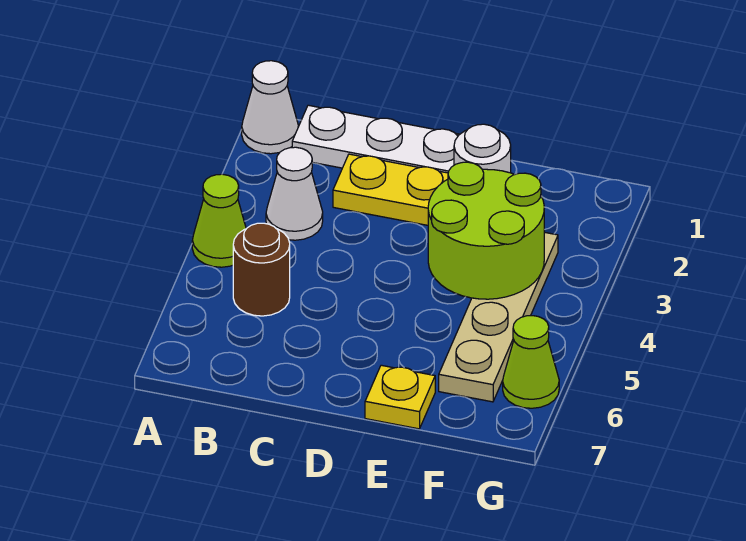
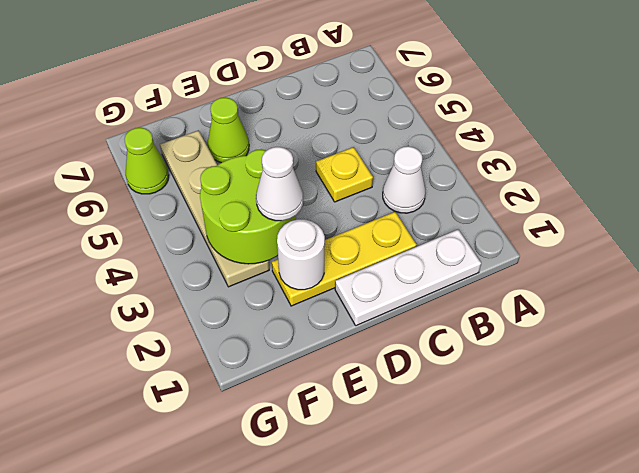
white 1x1 cone [242,61,298,154] -> white 1x1 cone moved to [256,147,303,221]
lime 1x1 cone [192,174,246,267] -> lime 1x1 cone moved to [208,98,249,163]
brown 1x1 round brick [233,223,290,316] -> none
yellow 1x1 plate [365,365,435,429] -> yellow 1x1 plate moved to [316,147,373,202]

